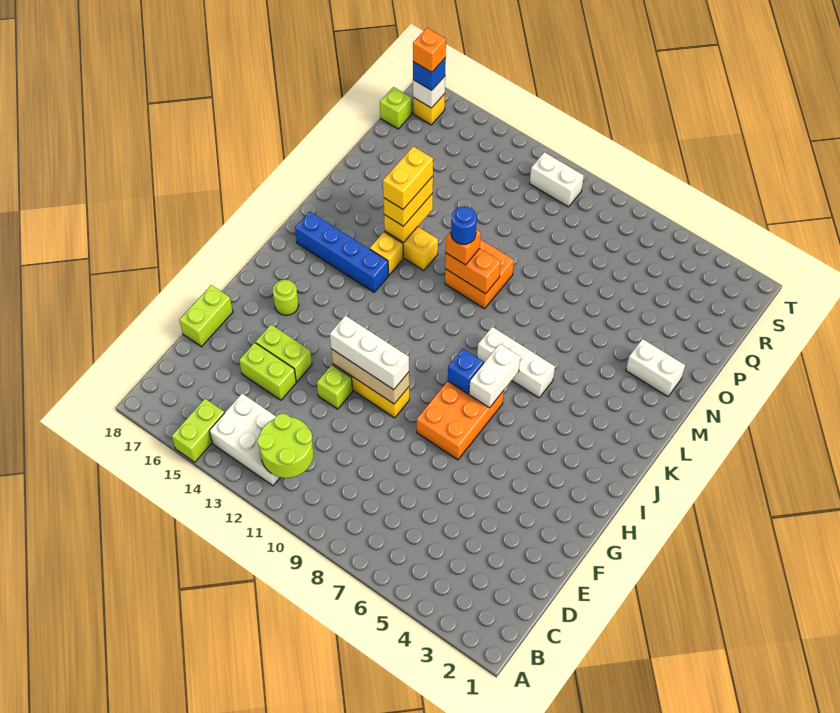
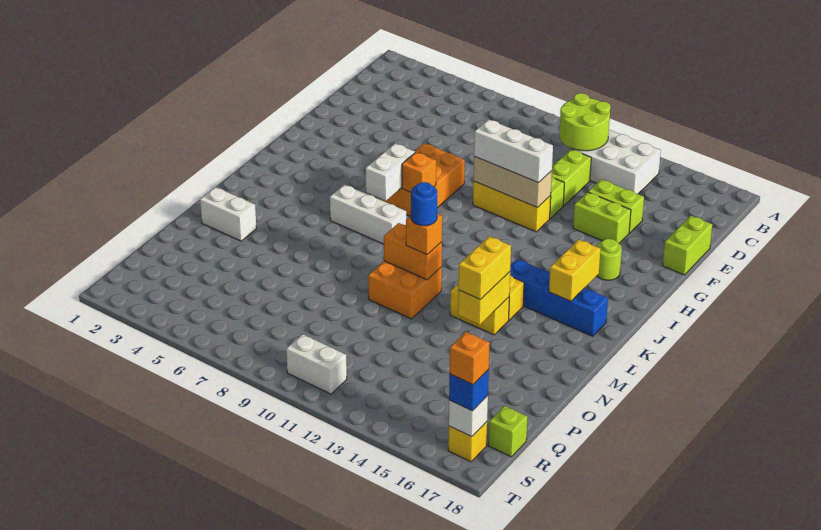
lime 1x2 brick [172,399,224,462] -> lime 1x2 brick moved to [552,149,591,206]
blue 1x1 brick [448,349,483,394] -> orange 1x1 brick [402,152,436,192]
yellow 1x2 brick [383,146,433,209] -> yellow 1x2 brick moved to [549,239,601,301]

